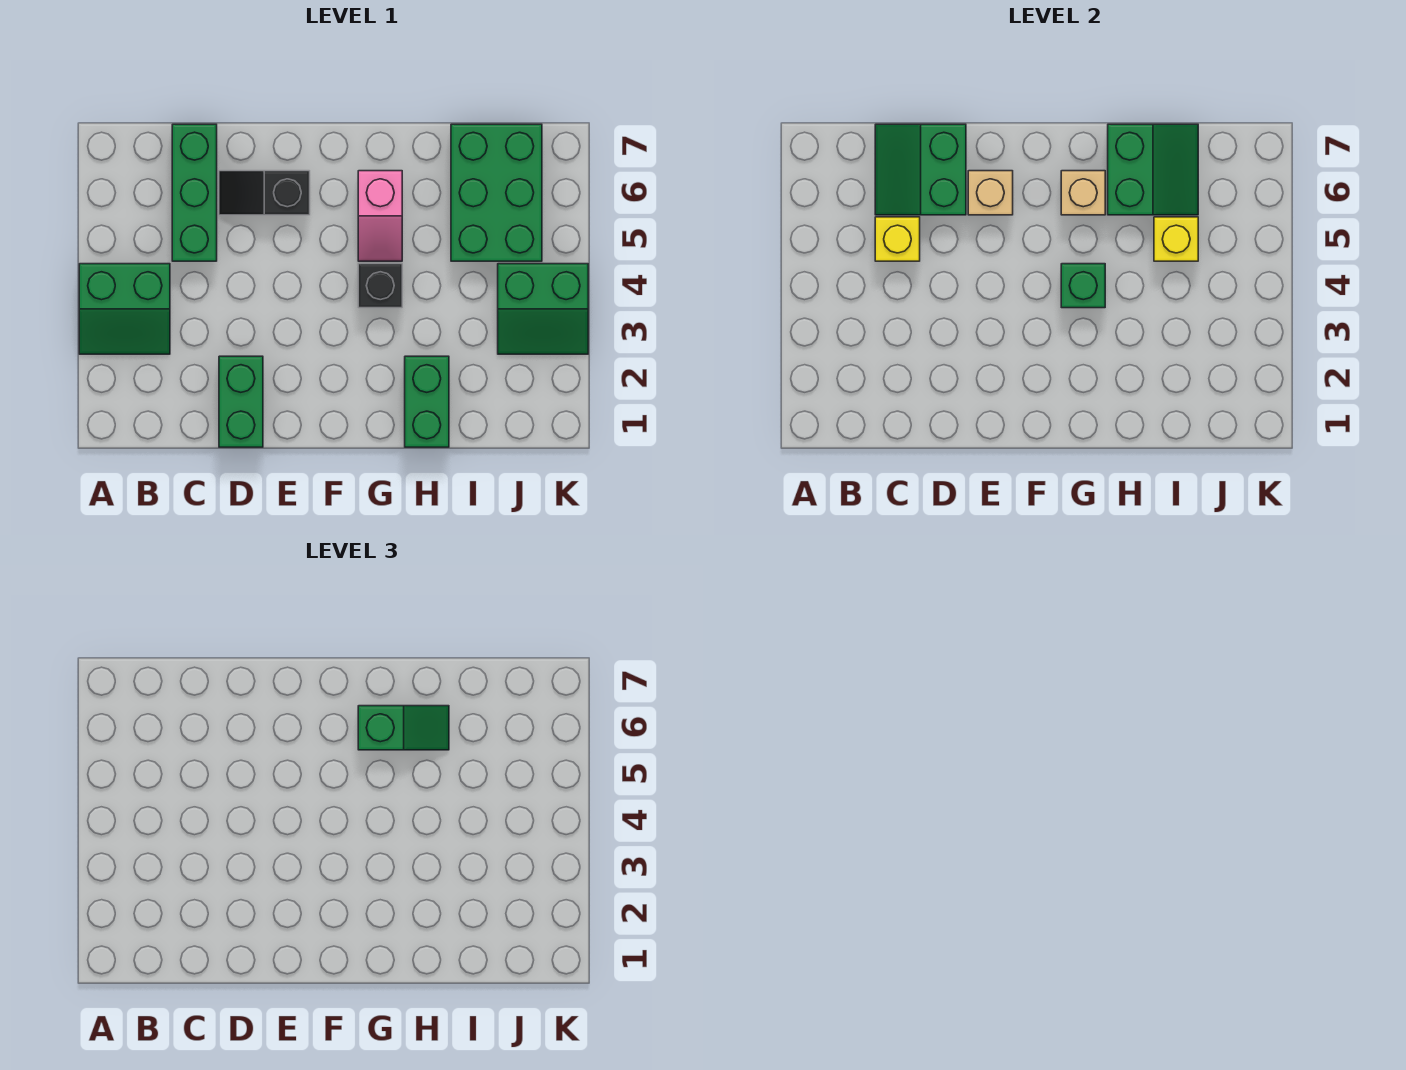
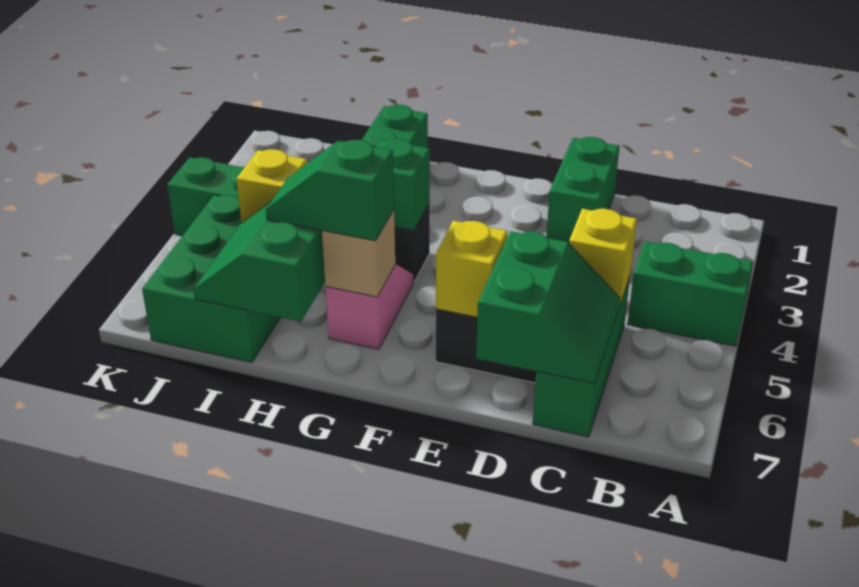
tan 1x1 brick [968,171,1013,215] -> yellow 1x1 brick [436,221,507,317]

